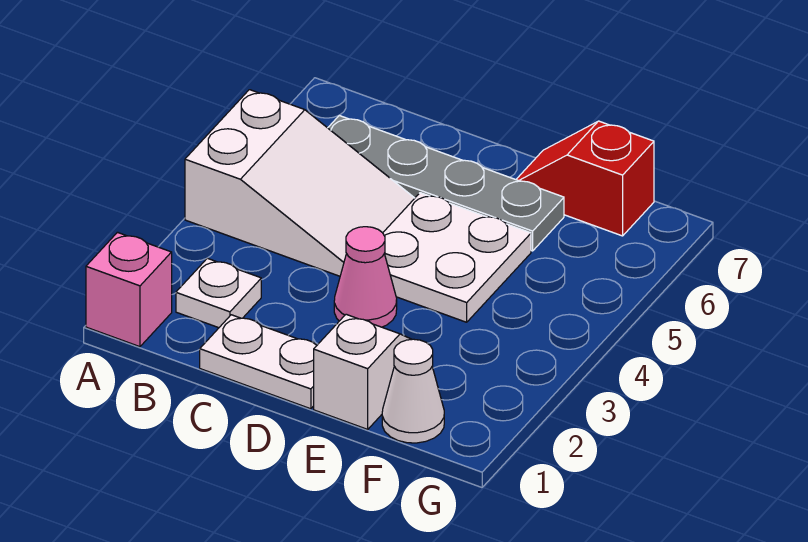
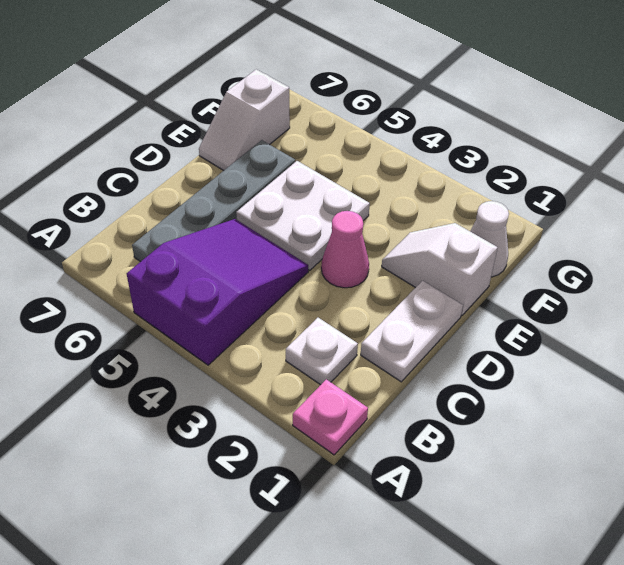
pink 1x1 brick [86,232,172,347] -> pink 1x1 plate [293,379,368,455]
white 2x3 slope [185,90,415,276] -> purple 2x3 slope [127,219,308,365]
red 1x2 slope [516,121,654,236] -> white 1x2 slope [199,69,290,170]

